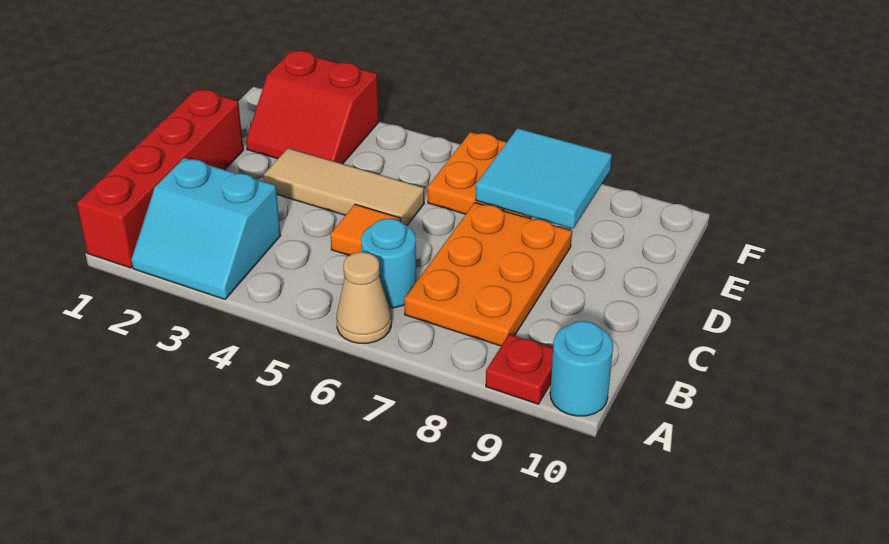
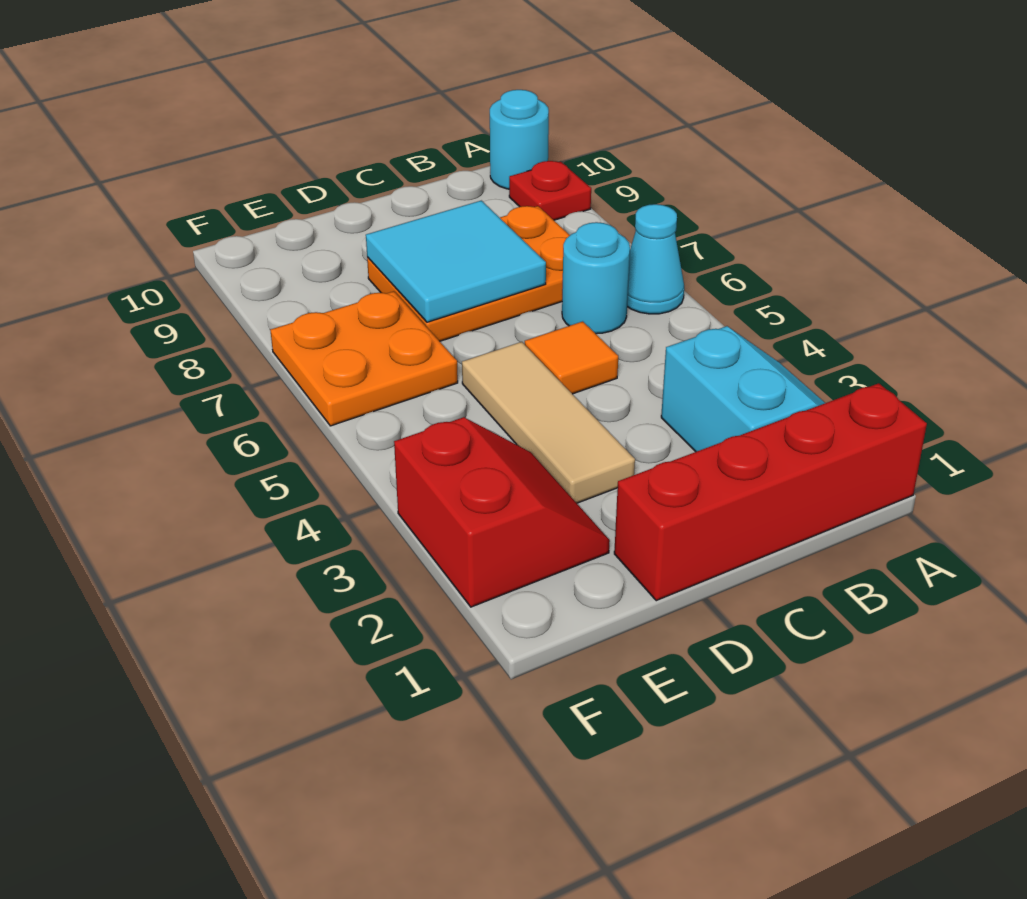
tan 1x1 cone [337,252,391,343] -> cyan 1x1 cone [627,204,684,314]
cyan 2x2 tile [476,128,612,229] -> cyan 2x2 tile moved to [366,201,546,322]

